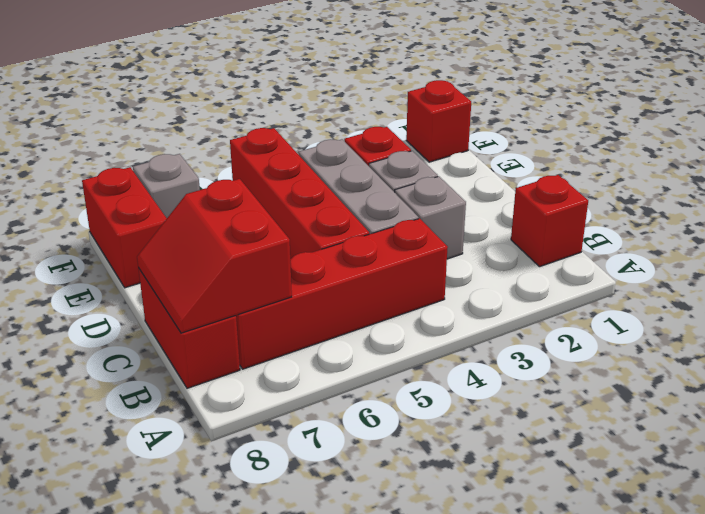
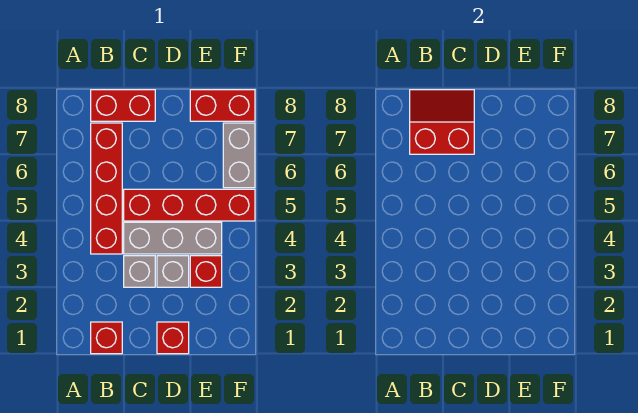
red 1x1 brick [406,80,471,162] -> red 1x1 brick moved to [157,322,189,354]
grey 1x1 brick [133,154,200,218] -> grey 1x2 brick [223,123,255,188]

